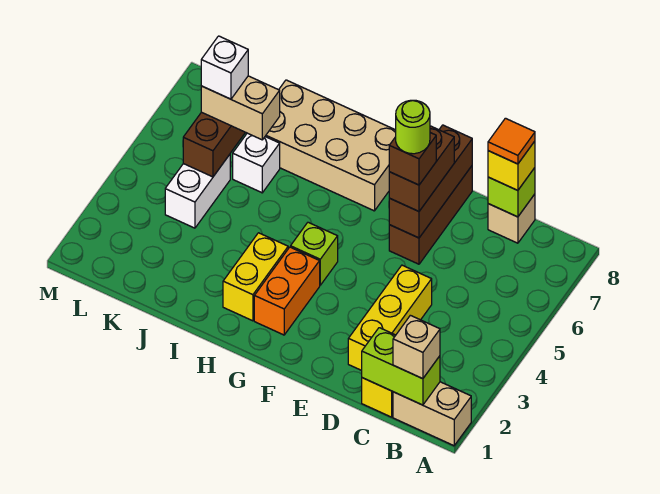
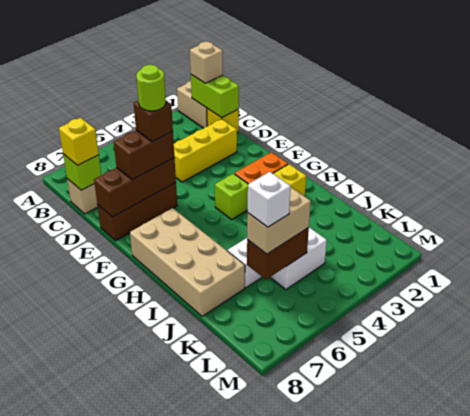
orange 1x1 tile [488,118,535,164] -> none
tan 1x2 brick [201,76,280,140] -> tan 1x2 brick turned to [247,187,311,254]

